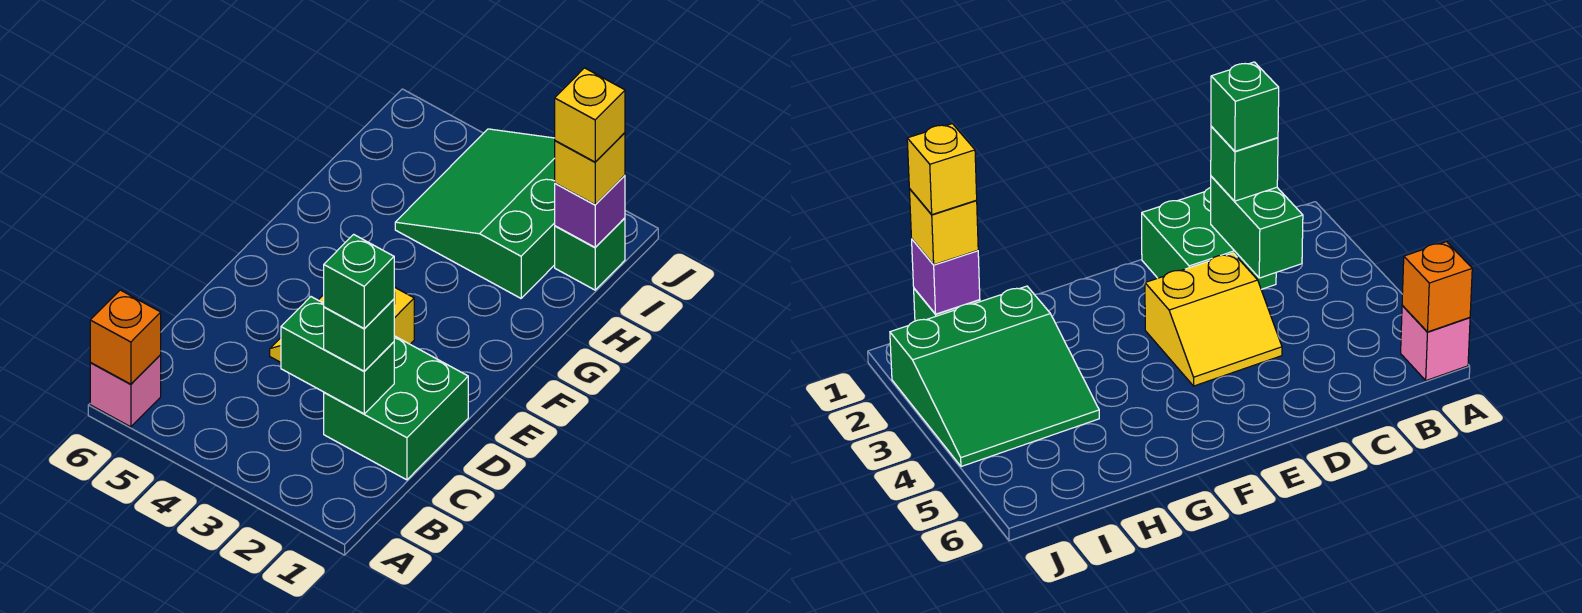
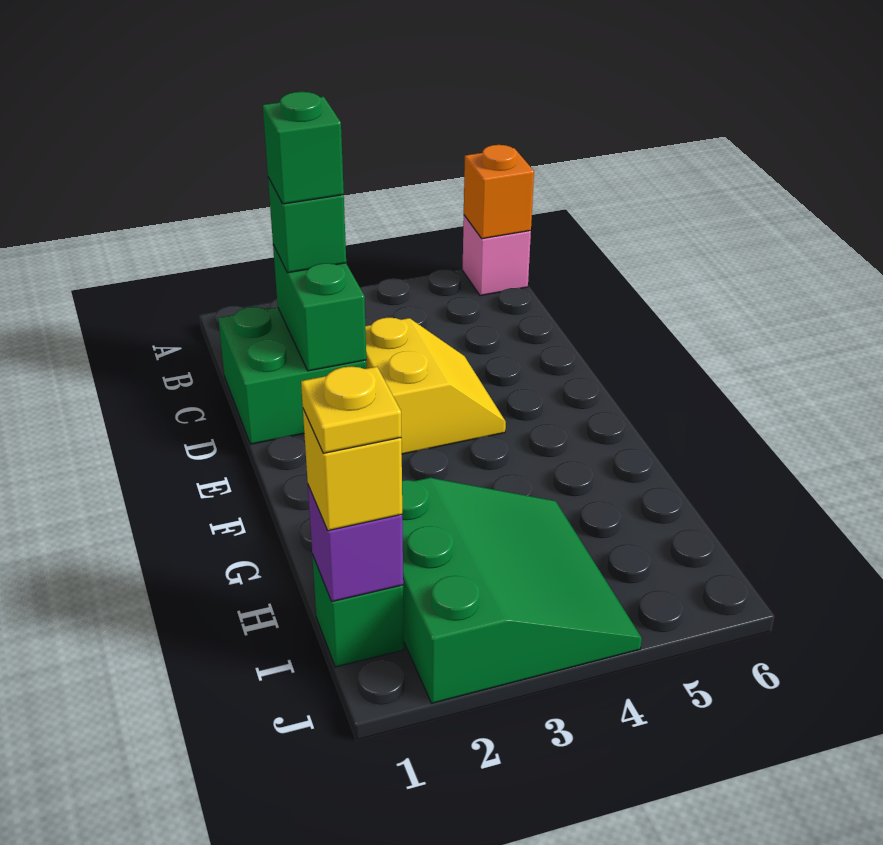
green 1x2 brick [281,297,394,414] -> green 1x2 brick turned to [273,245,366,371]
yellow 1x1 brick [555,68,625,162] -> yellow 1x1 plate [301,366,401,453]

